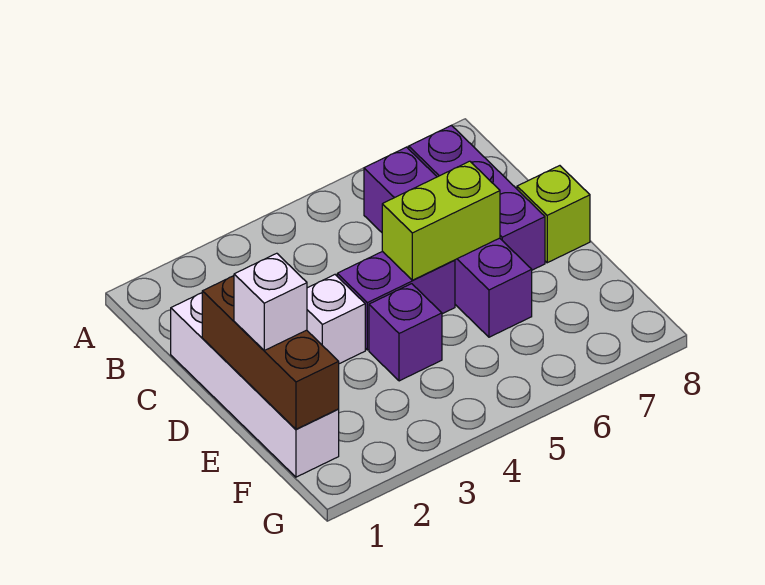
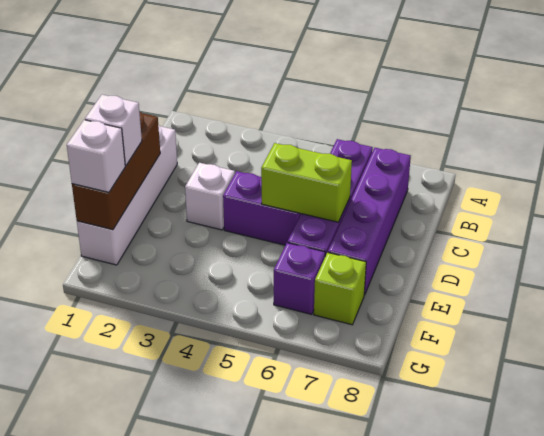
purple 1x3 brick [409,125,545,270] -> purple 1x4 brick [328,148,411,295]
lime 1x1 brick [517,166,590,263] -> lime 1x1 brick moved to [314,252,366,325]
purple 1x1 brick [369,284,442,381] -> purple 1x1 brick moved to [274,243,325,314]
none -> white 1x1 brick [67,120,125,192]

